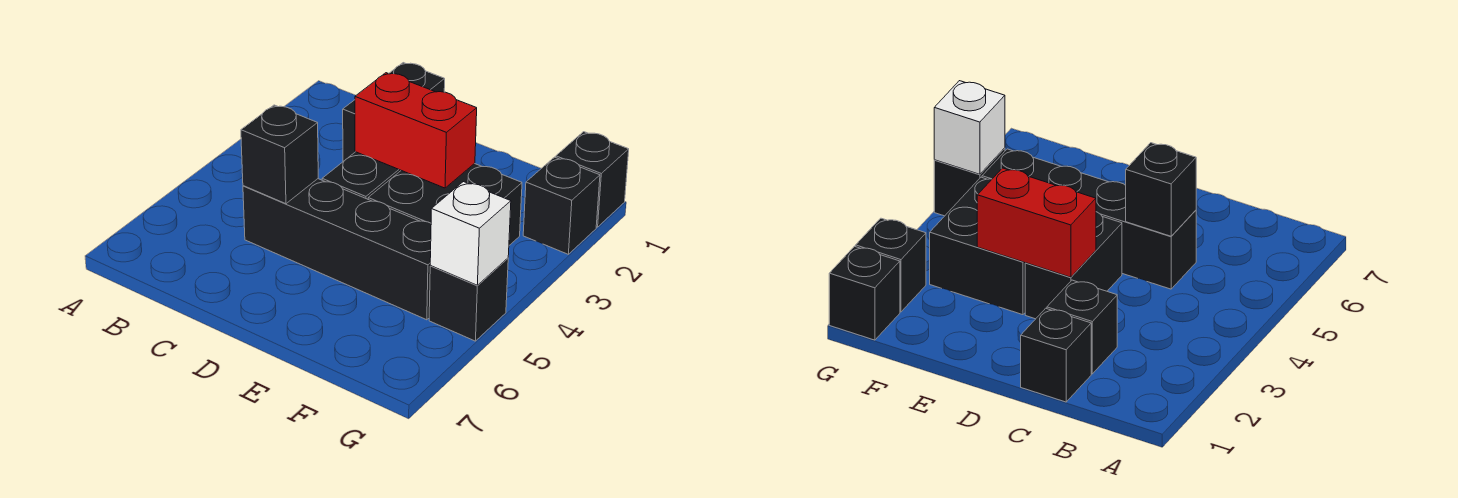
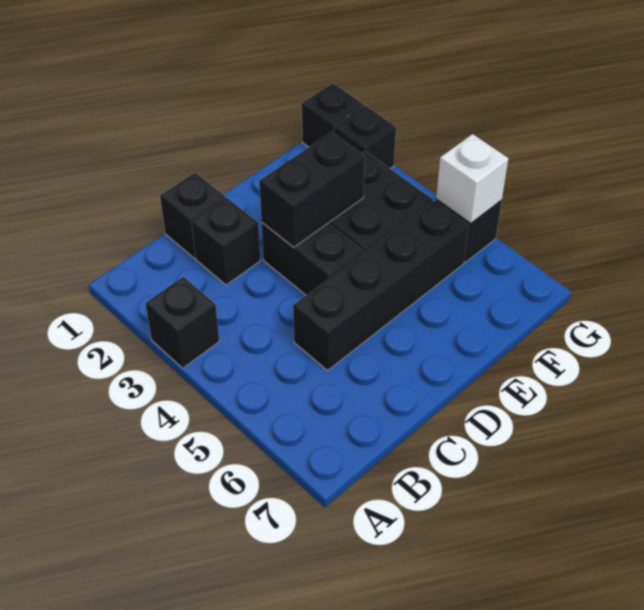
black 1x1 brick [241,105,318,204] -> black 1x1 brick moved to [145,277,219,368]
red 1x2 brick [355,73,477,188] -> black 1x2 brick [259,132,365,247]

